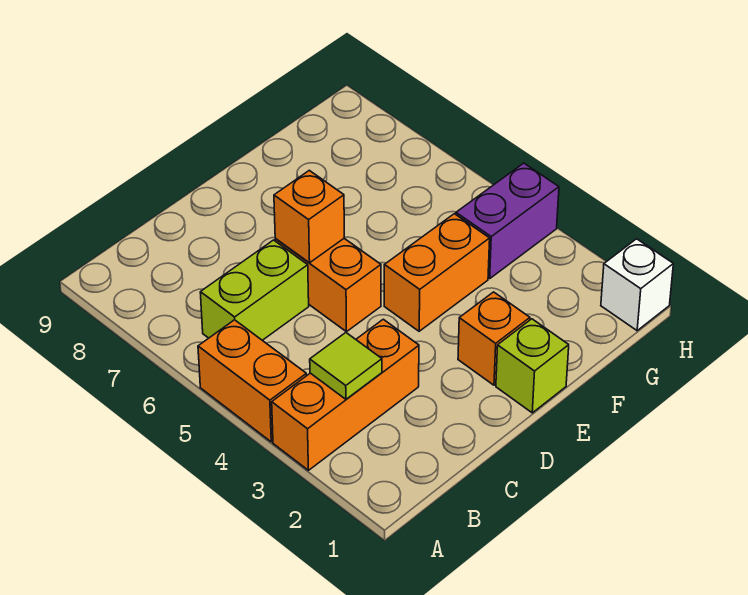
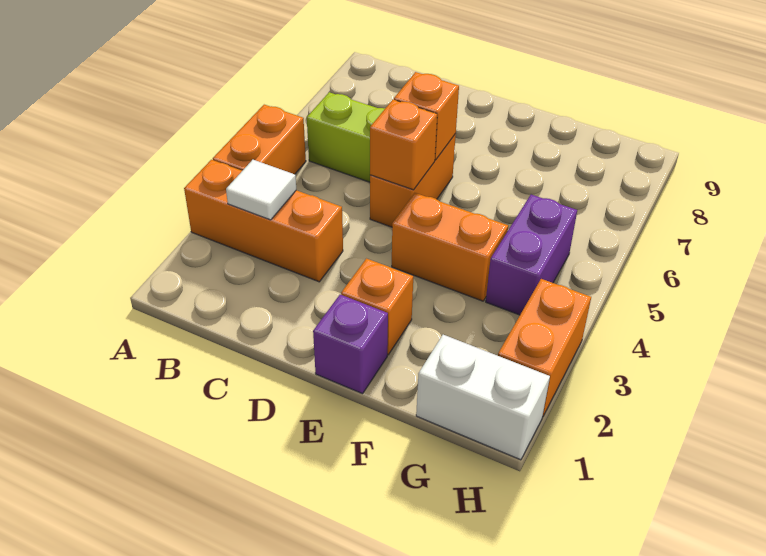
lime 1x1 tile [310,333,382,399] -> white 1x1 tile [226,160,296,220]
none -> orange 1x1 brick [370,100,437,190]
lime 1x1 brick [496,319,569,413] -> purple 1x1 brick [313,295,388,394]
purple 1x2 brick [456,163,559,278] -> purple 1x2 brick turned to [486,195,577,315]
white 1x1 brick [601,239,673,331] -> white 1x2 brick [416,335,550,460]
none -> orange 1x2 brick [498,279,591,417]

